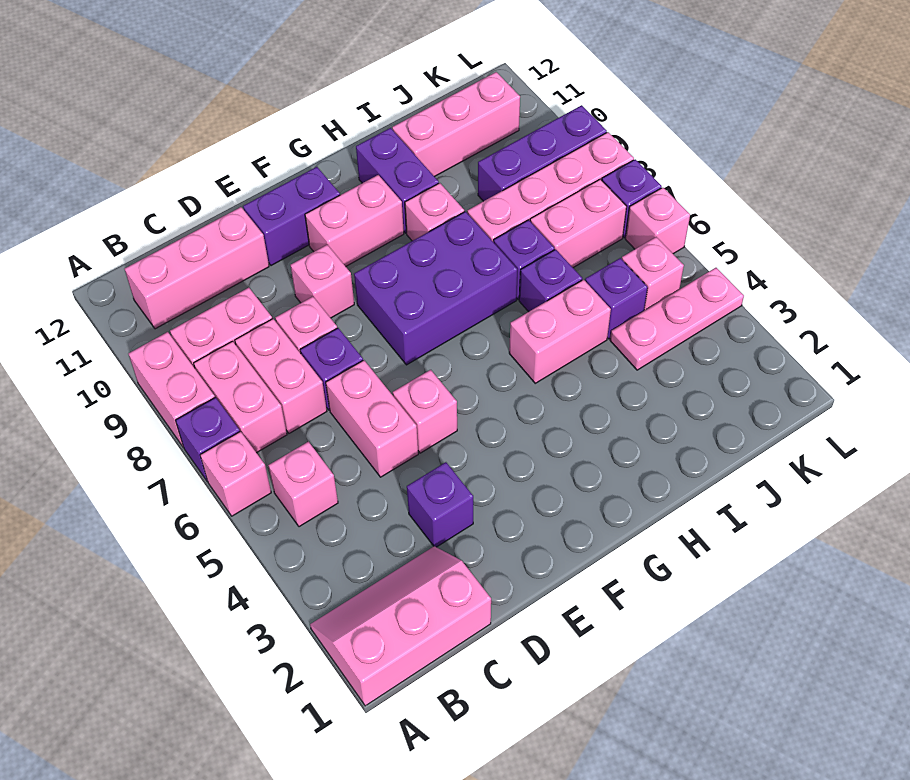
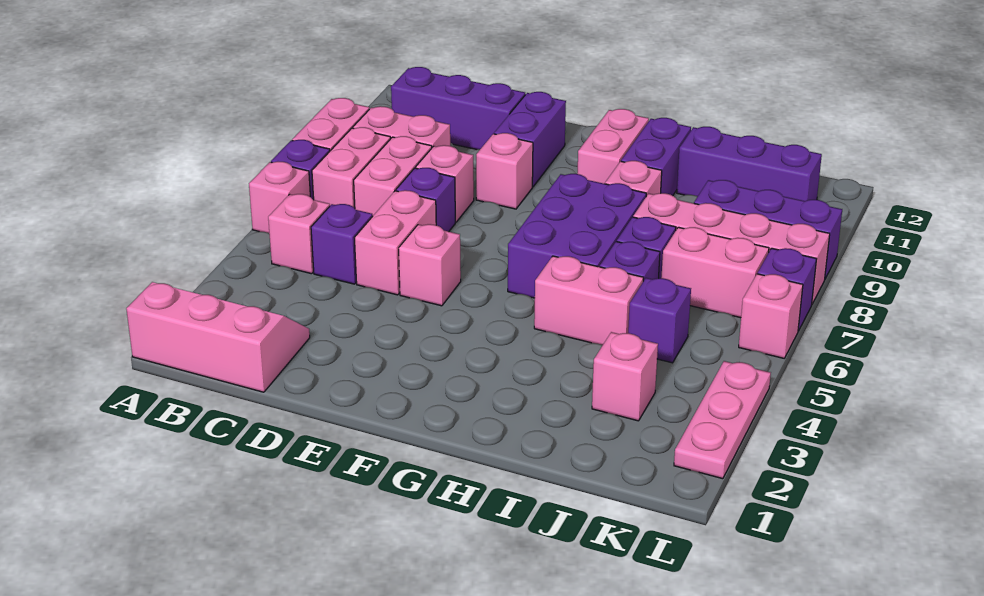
pink 1x3 brick [125,207,269,329] -> purple 1x3 brick [391,67,525,150]
purple 1x1 brick [407,462,473,547] -> purple 1x1 brick moved to [311,204,373,284]
purple 1x2 brick [243,167,340,266] -> purple 1x2 brick turned to [494,92,566,187]
purple 2x3 brick [354,212,517,365] -> purple 2x3 brick turned to [508,174,646,298]
pink 1x2 brick [305,175,404,266] -> pink 1x2 brick turned to [577,109,649,184]
pink 1x3 brick [392,72,520,177] -> purple 1x3 brick [677,127,822,201]
pink 1x3 plate [610,268,744,370] -> pink 1x3 plate turned to [674,361,771,479]
pink 1x1 brick [622,237,684,311] -> pink 1x1 brick moved to [592,332,658,421]

